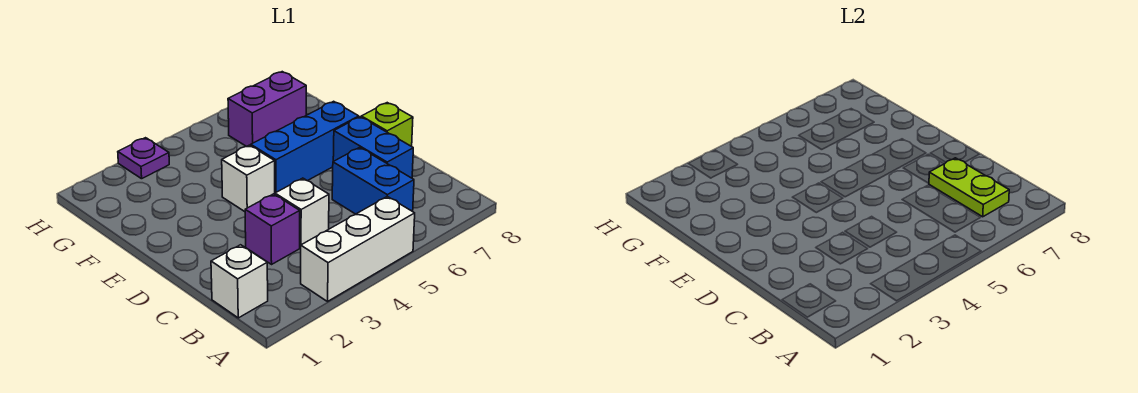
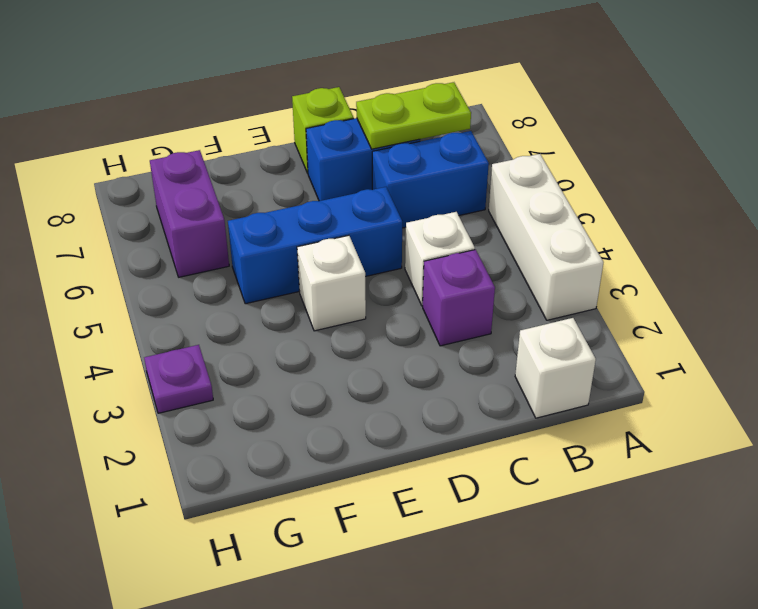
blue 1x3 brick [251,101,359,193] -> blue 1x3 brick turned to [228,187,402,304]

